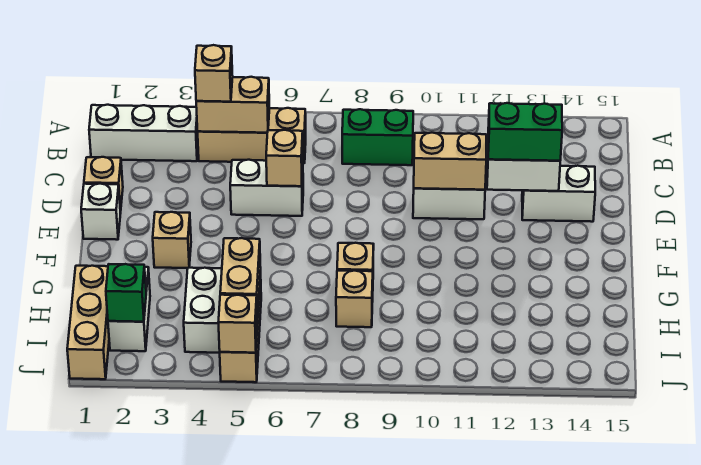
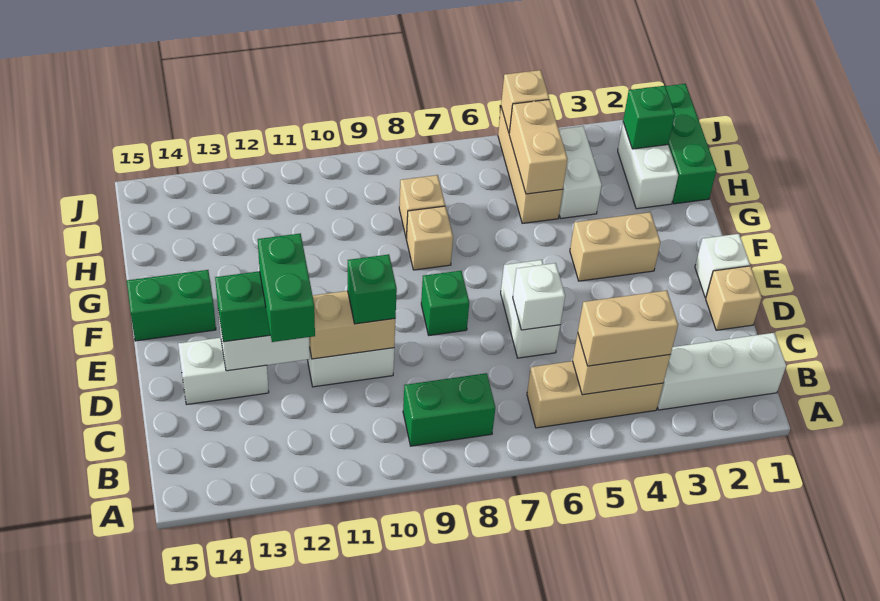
tan 1x1 brick [195,45,233,102] -> tan 1x2 brick [578,290,678,366]
none -> green 1x2 brick [258,234,315,342]
white 1x2 brick [230,160,303,216] -> white 1x2 brick turned to [501,260,560,358]
tan 1x1 brick [266,130,303,186] -> white 1x1 brick [513,263,565,330]
none -> green 1x1 brick [348,254,397,324]
none -> green 1x1 brick [421,271,469,335]
tan 1x1 brick [153,212,191,268] -> tan 1x2 brick [570,212,661,281]
none -> green 1x2 brick [127,270,216,341]
tan 1x3 brick [67,266,109,379] -> green 1x3 brick [665,84,716,204]

